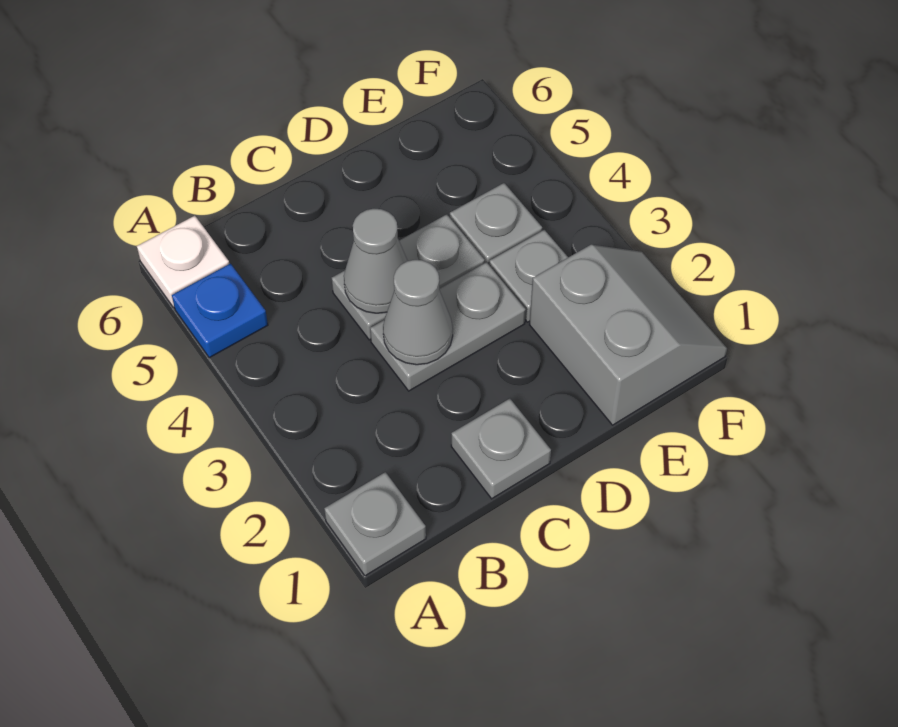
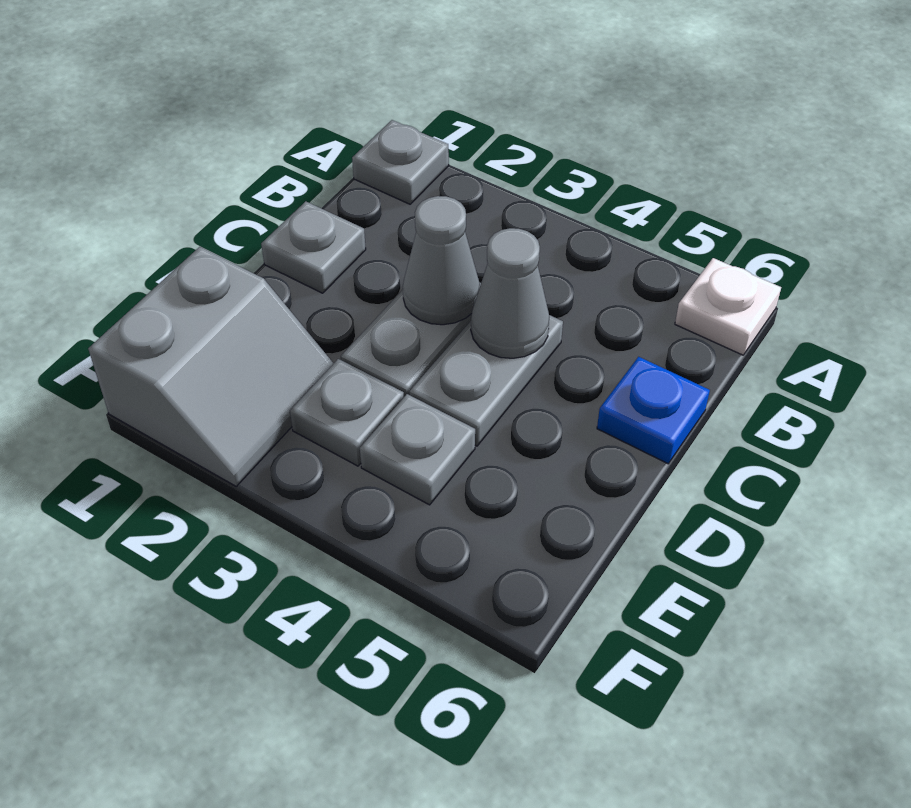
blue 1x1 plate [172,264,268,358] -> blue 1x1 plate moved to [597,357,710,464]
grey 2x2 slope [530,245,727,425] -> grey 2x2 slope turned to [88,247,334,486]

